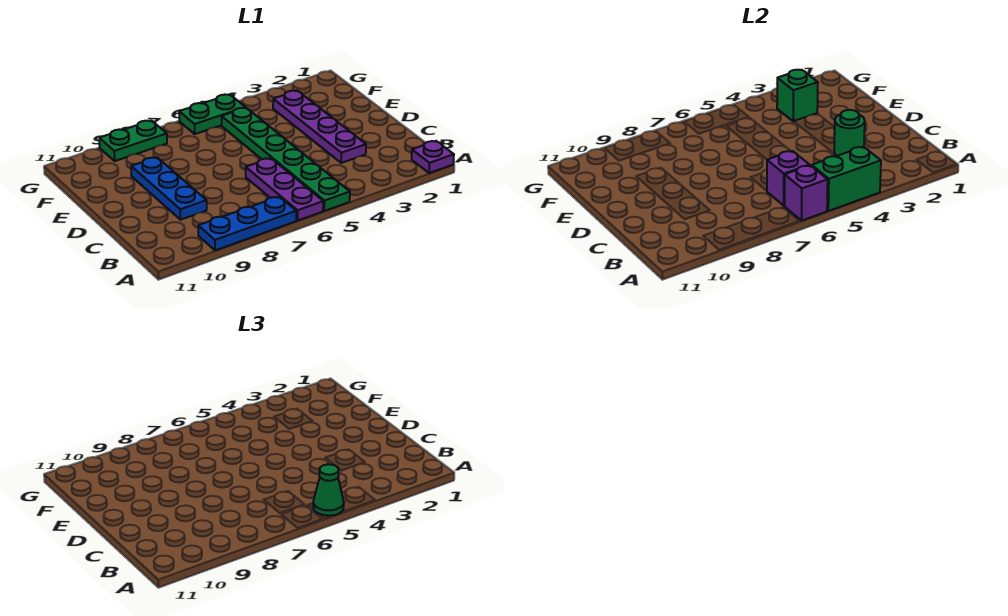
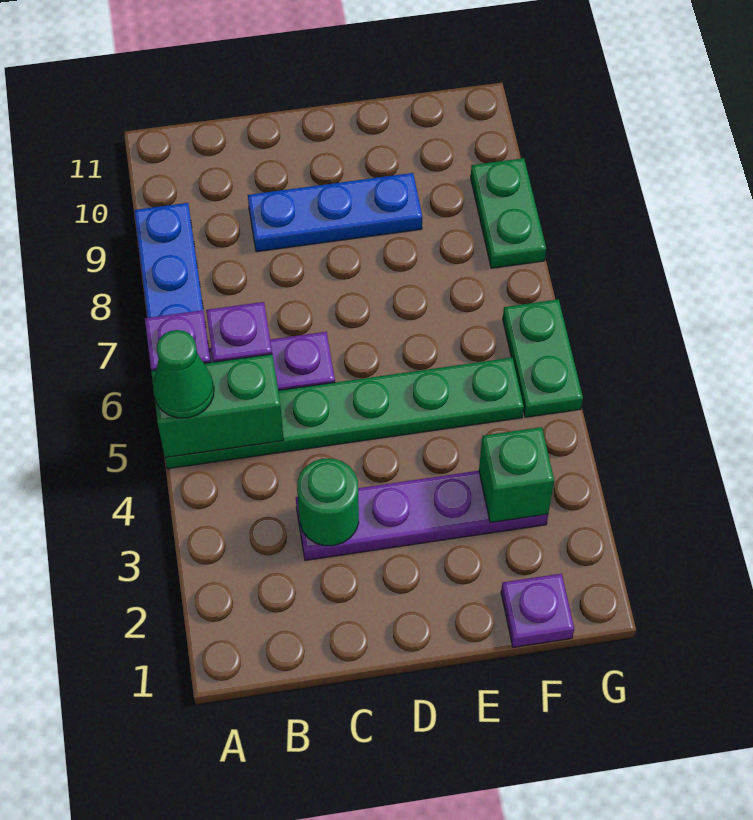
purple 1x1 plate [412,141,454,173] -> purple 1x1 plate moved to [501,574,574,647]
green 1x2 brick [812,147,881,211] -> green 1x2 brick turned to [151,354,284,458]

